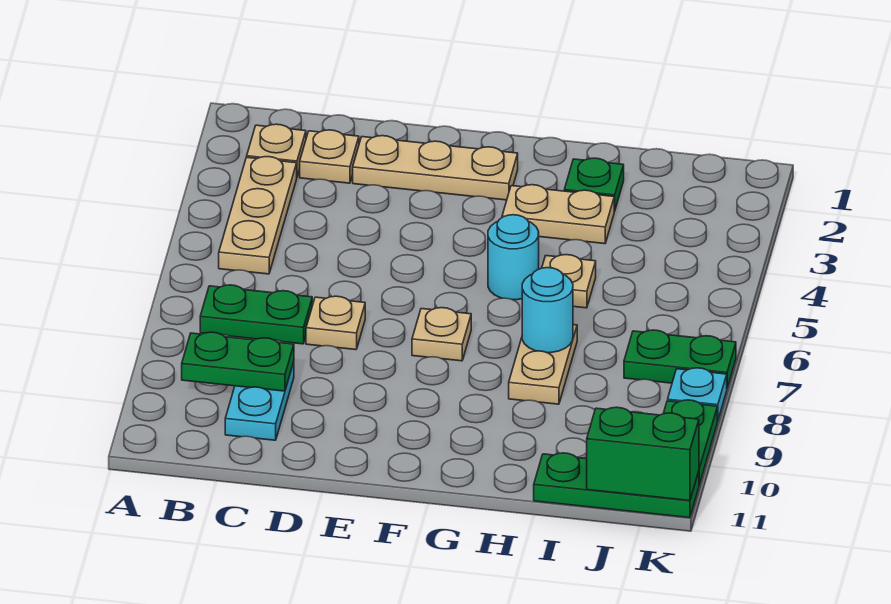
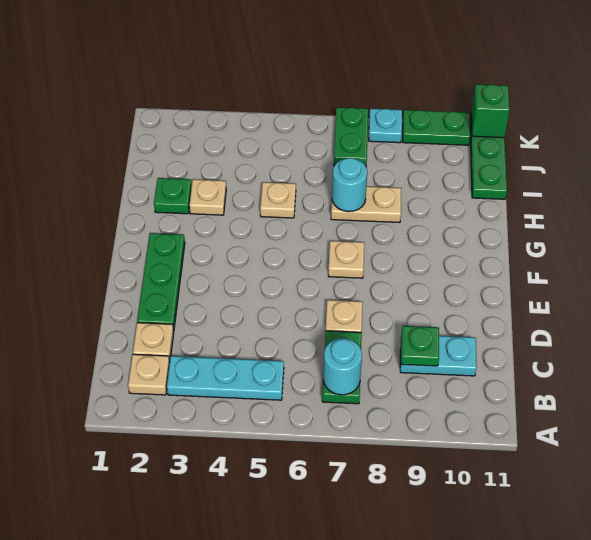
tan 1x3 plate [219,157,297,274] -> cyan 1x3 plate [167,356,284,400]
green 1x2 plate [182,332,294,391] -> green 1x1 plate [401,326,439,366]
tan 1x3 plate [353,136,518,200] -> green 1x3 plate [137,233,185,330]
tan 1x2 plate [502,185,614,244] -> tan 1x1 plate [189,179,226,215]
cyan 1x1 round brick [488,215,539,300] -> cyan 1x1 round brick moved to [323,338,362,395]
green 1x2 brick [587,407,699,501] -> green 1x1 brick [471,84,510,138]

